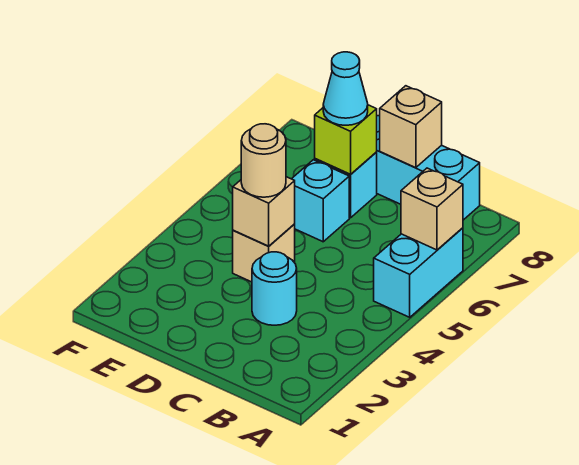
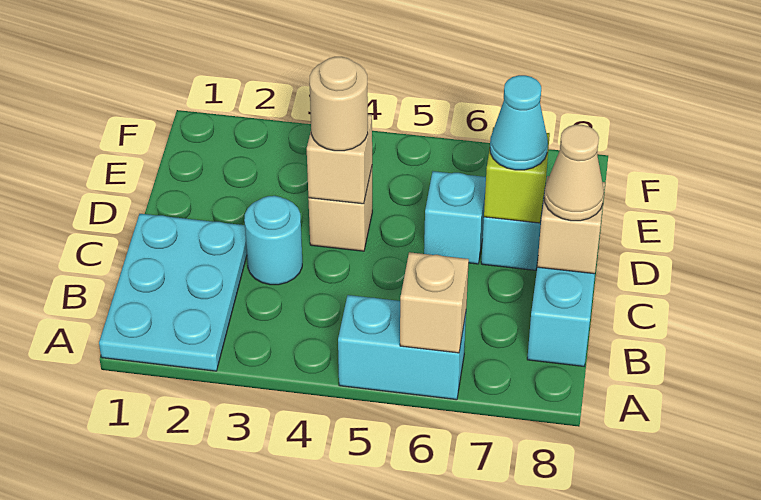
none -> cyan 2x3 plate [99,214,247,371]
none -> tan 1x1 cone [544,125,604,221]

